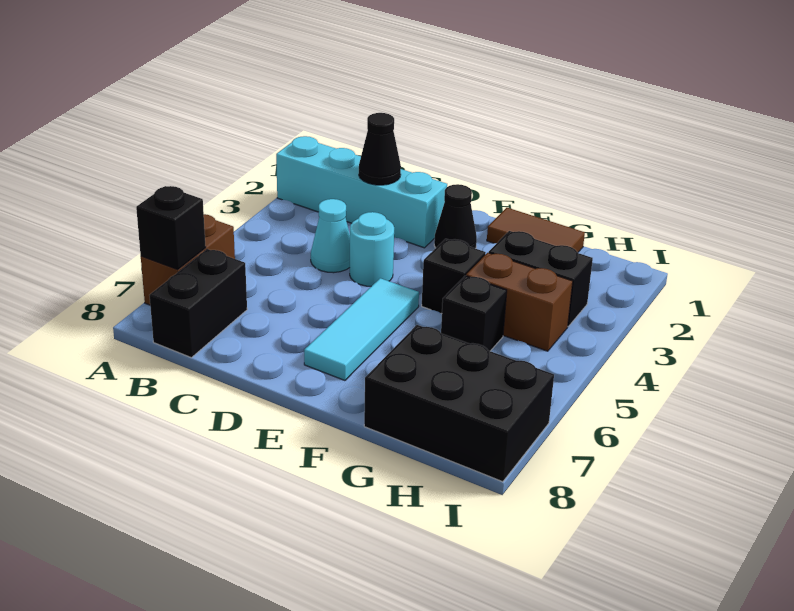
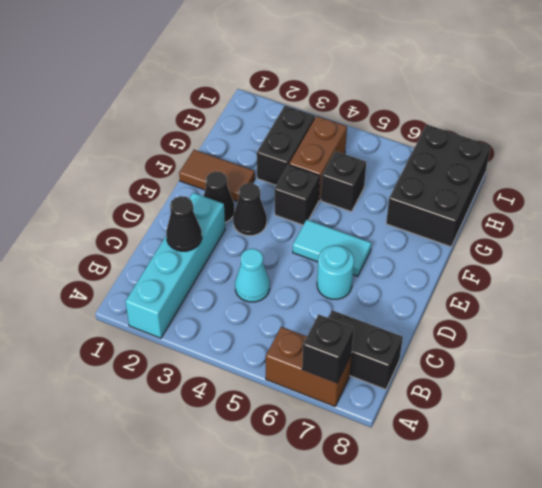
cyan 1x1 round brick [350,212,394,286] -> cyan 1x1 round brick moved to [317,245,354,299]
none -> black 1x1 cone [233,183,267,236]
cyan 1x3 tile [304,278,419,380] -> cyan 1x2 tile [293,220,371,276]
brown 1x2 tile [487,208,585,253] -> brown 1x2 tile turned to [179,150,255,202]

